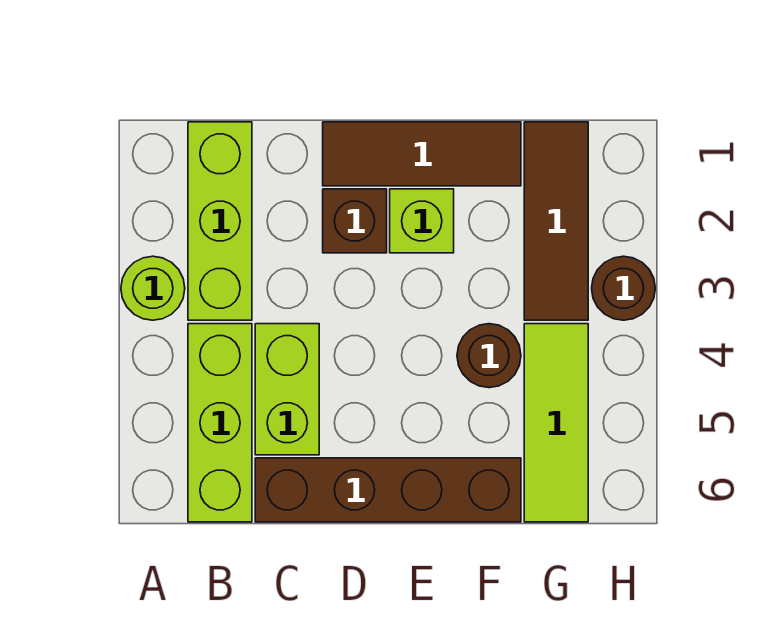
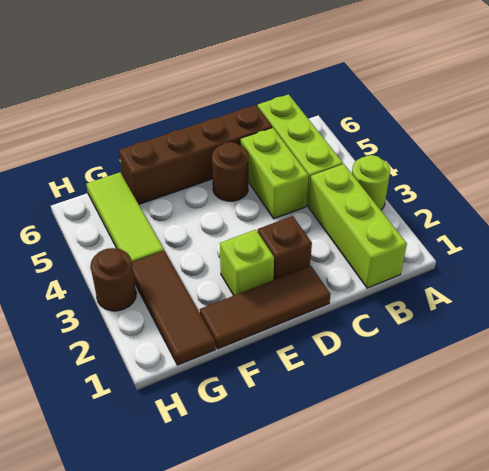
brown 1x1 round brick [457,324,521,388] -> brown 1x1 round brick moved to [212,142,249,201]

